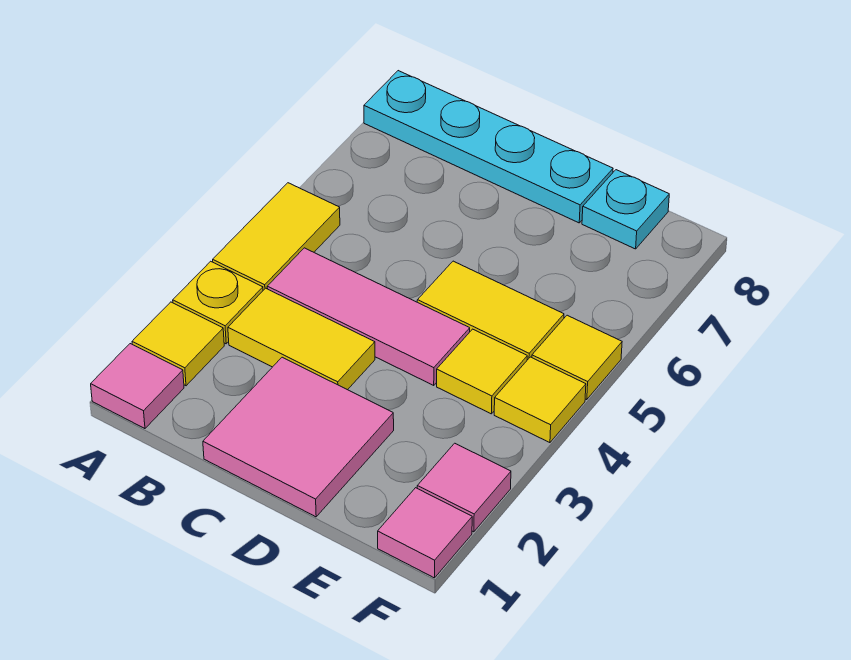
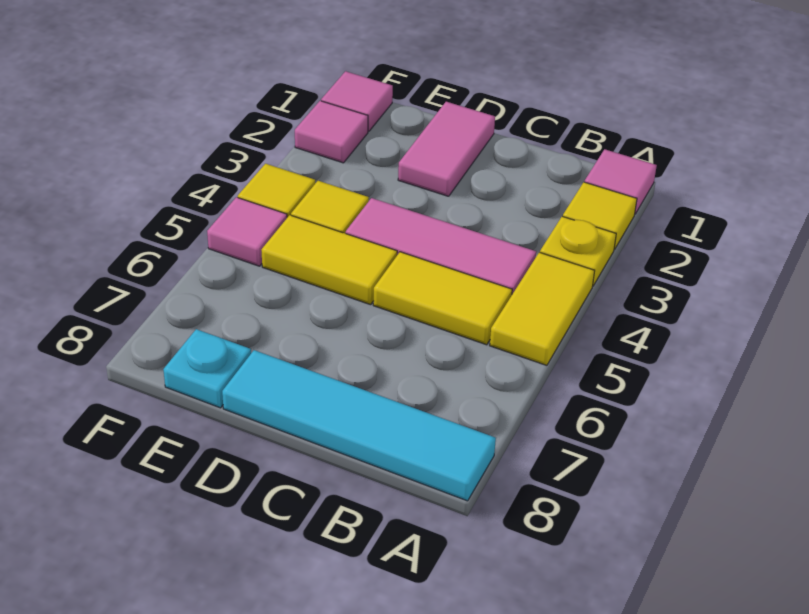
cyan 1x4 plate [364,71,613,223] -> cyan 1x4 tile [222,350,496,501]
yellow 1x2 tile [228,288,375,390] -> yellow 1x2 tile moved to [373,252,512,345]
pink 2x2 tile [203,357,394,517] -> pink 1x2 tile [398,102,495,196]
yellow 1x1 tile [532,315,622,400] -> pink 1x1 tile [207,197,287,266]

